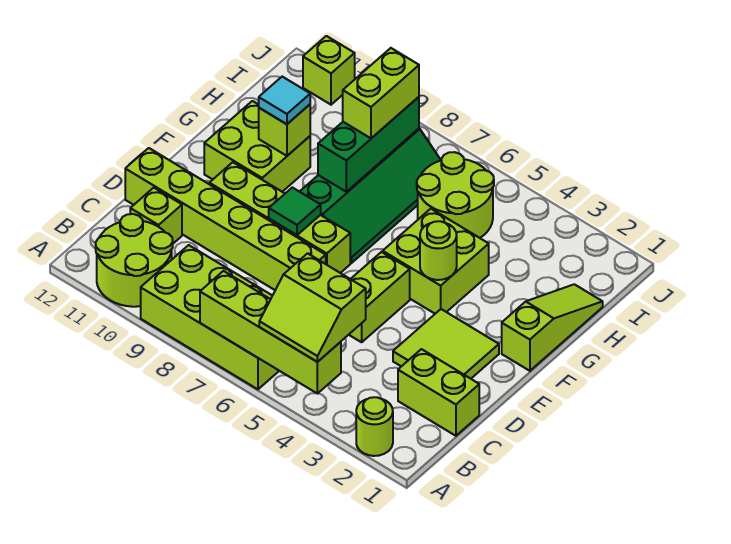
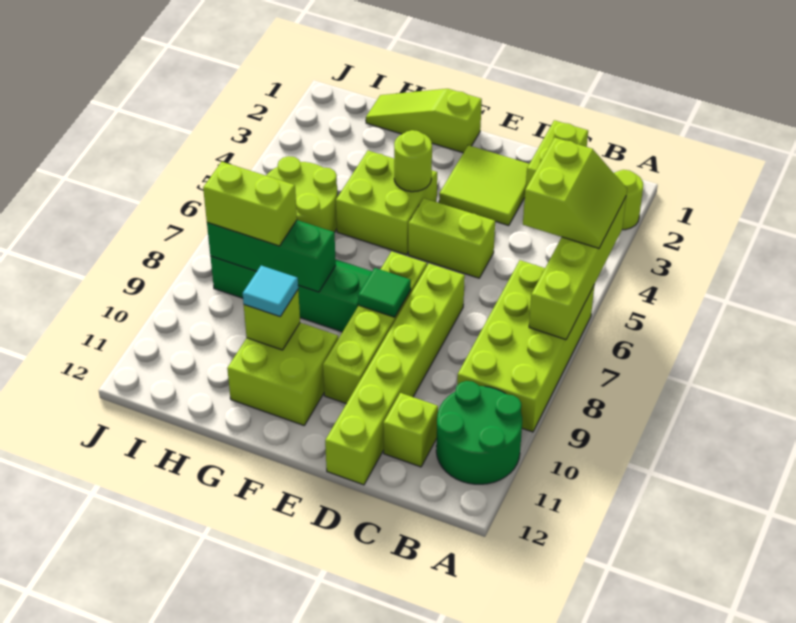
lime 2x2 round brick [96,214,173,307] -> green 2x2 round brick [436,381,522,484]
lime 1x1 brick [303,36,355,105] -> none

